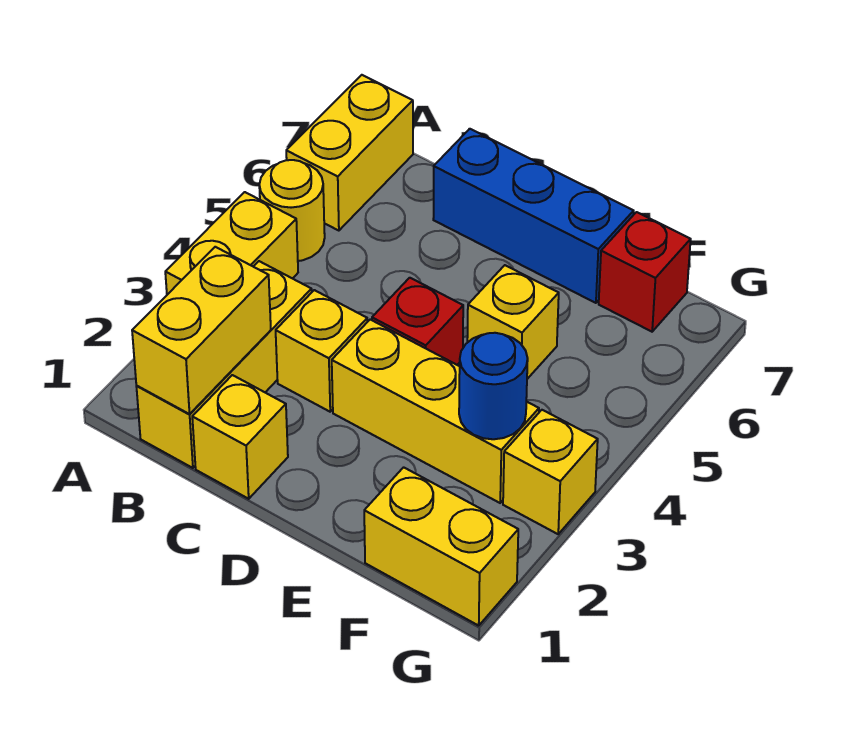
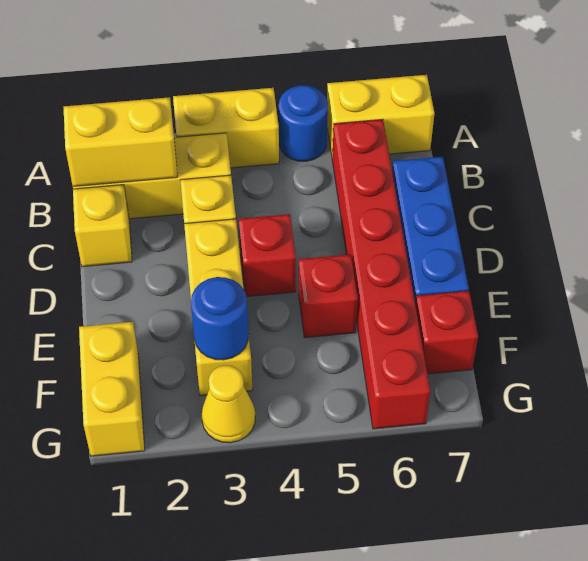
yellow 1x1 round brick [259,160,325,261] -> blue 1x1 round brick [279,85,328,161]
none -> red 1x6 brick [332,119,430,429]
yellow 1x1 brick [467,265,559,379] -> red 1x1 brick [299,254,358,338]
yellow 1x1 brick [503,410,598,534] -> yellow 1x1 cone [202,365,255,443]

